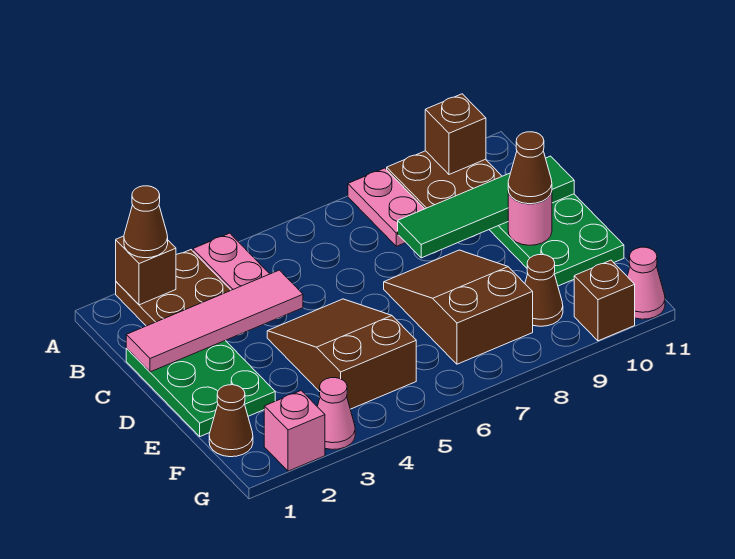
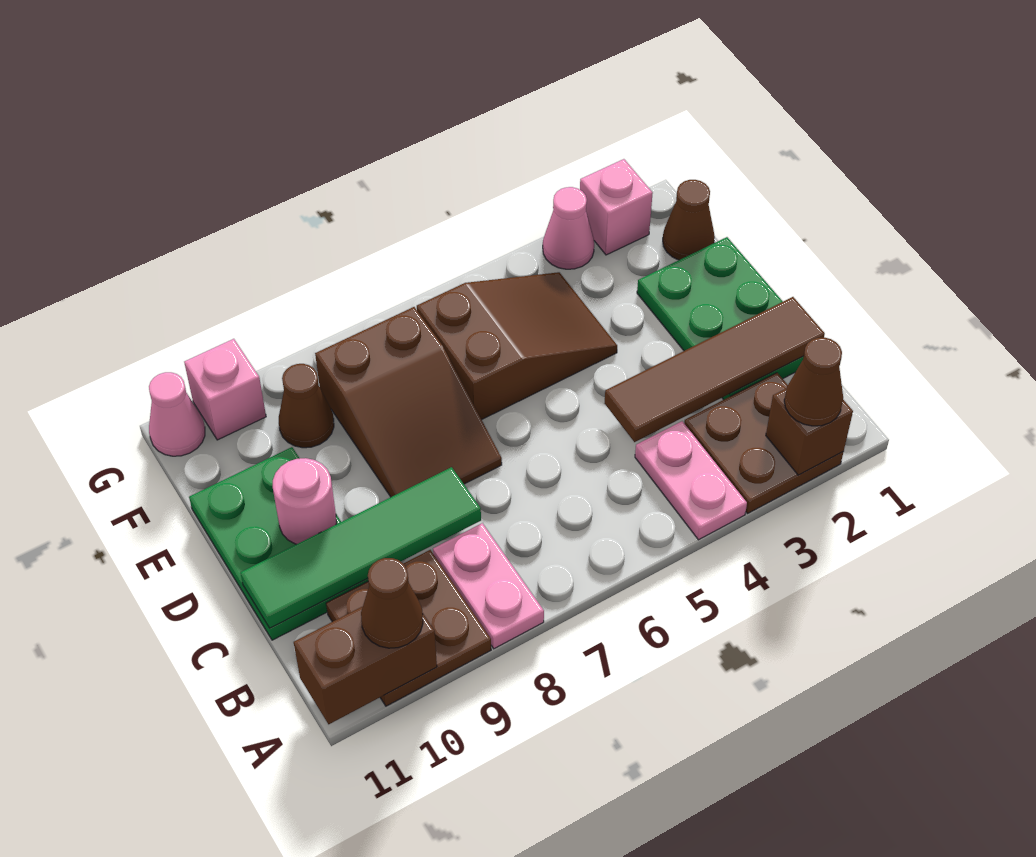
brown 1x1 brick [425,94,486,174] -> brown 1x2 brick [294,606,437,724]
pink 1x4 tile [126,270,303,372] -> brown 1x4 tile [605,297,825,442]
brown 2x3 slope [267,299,416,409] -> brown 2x3 slope turned to [417,272,617,420]
brown 1x1 cone [508,132,552,204] -> brown 1x1 cone moved to [361,558,423,648]
brown 1x1 brick [574,260,635,341] -> pink 1x1 brick [184,339,266,440]

